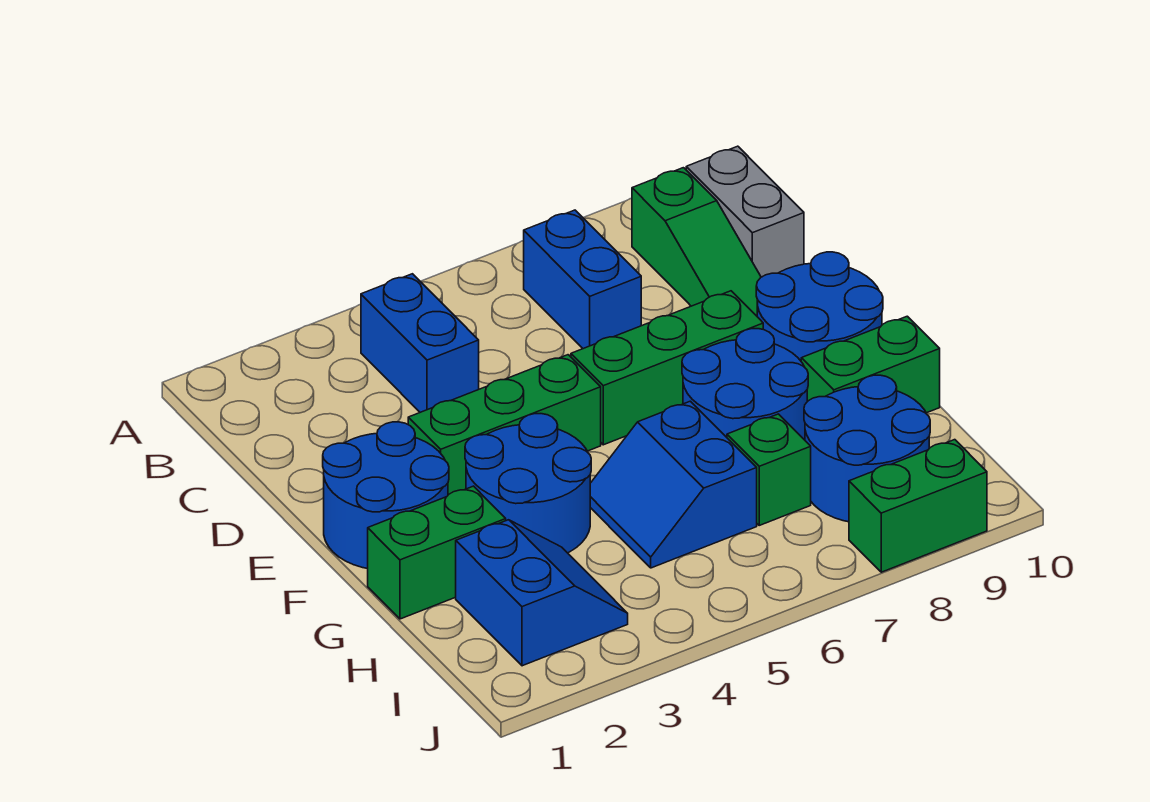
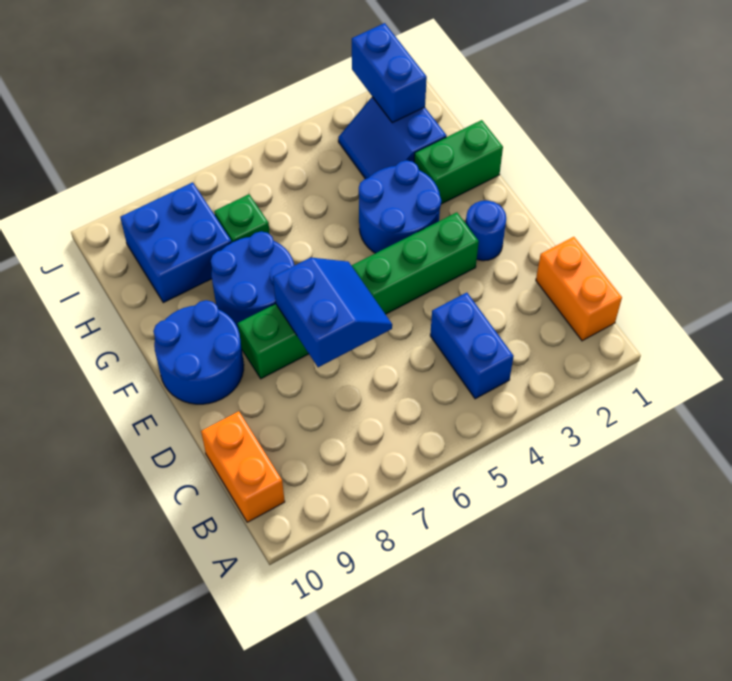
none -> orange 1x2 brick [536,237,622,341]
blue 1x2 brick [524,210,641,349] -> blue 1x2 brick moved to [352,23,427,123]
green 1x3 slope [632,168,761,316] -> none
grey 1x2 brick [686,146,804,277] -> orange 1x2 brick [201,411,285,522]
blue 2x2 round brick [323,422,449,569] -> blue 1x1 round brick [466,201,506,261]
blue 2x2 slope [590,401,757,568] -> blue 2x2 slope moved to [273,258,392,367]
green 1x2 brick [801,316,940,413] -> none
blue 2x2 round brick [804,375,930,522] -> blue 2x2 brick [120,182,232,303]
green 1x2 brick [849,440,987,572] -> none

